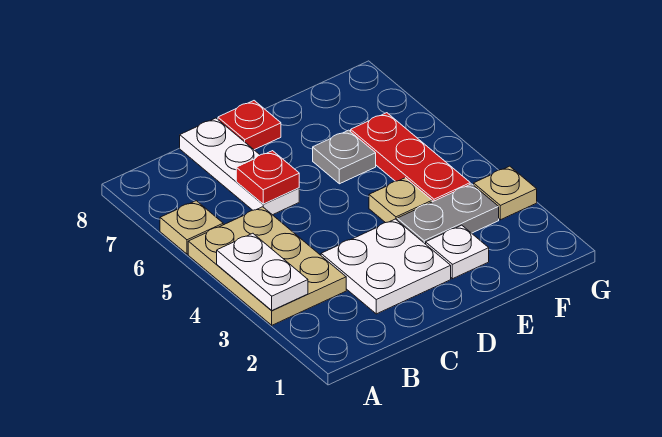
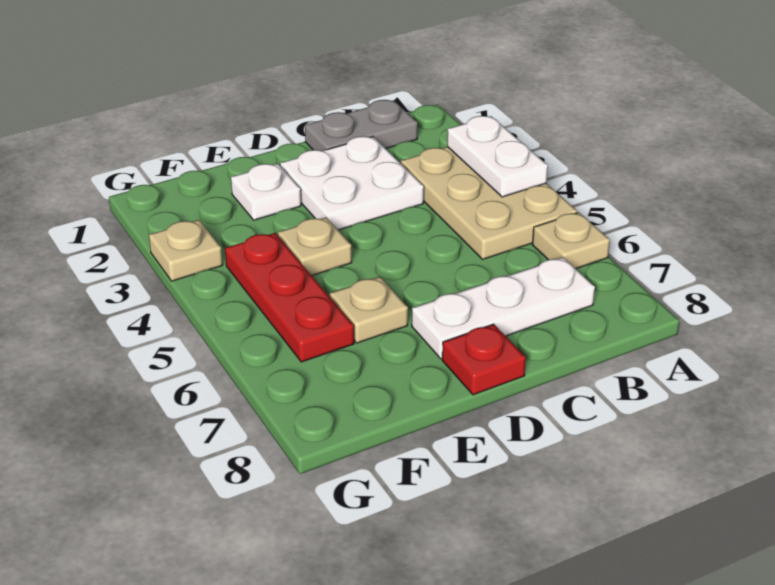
white 1x3 plate [180,118,299,215] -> white 1x3 plate turned to [412,257,595,359]
red 1x1 plate [236,151,299,204] -> none
grey 1x2 plate [397,184,499,244] -> grey 1x2 plate moved to [305,100,418,151]
grey 1x1 plate [313,130,376,184] -> tan 1x1 plate [330,277,408,343]

